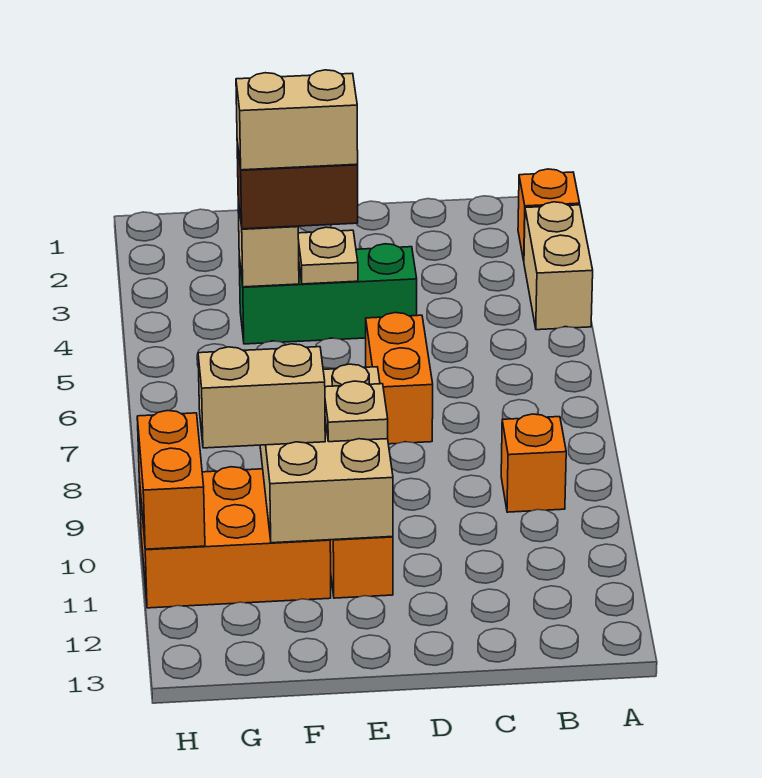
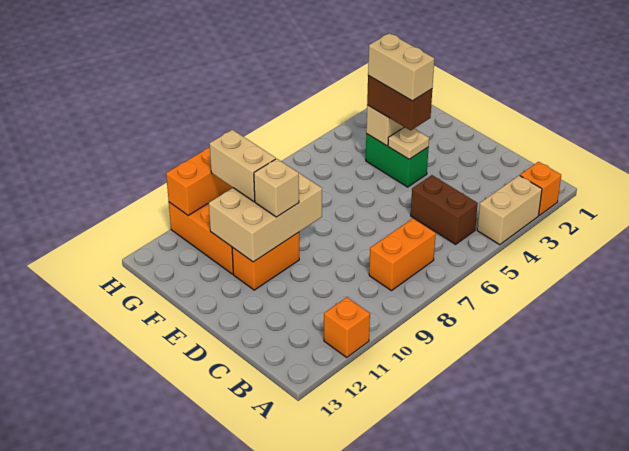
none -> brown 1x2 brick [411,175,478,244]
orange 1x1 brick [501,414,566,512] -> orange 1x1 brick moved to [324,297,370,357]
green 1x3 brick [239,244,417,344] -> green 1x2 brick [366,134,429,187]
orange 1x2 brick [366,313,433,444] -> orange 1x2 brick moved to [369,218,436,291]
tan 1x1 plate [325,381,388,442] -> tan 1x1 brick [254,159,299,217]

